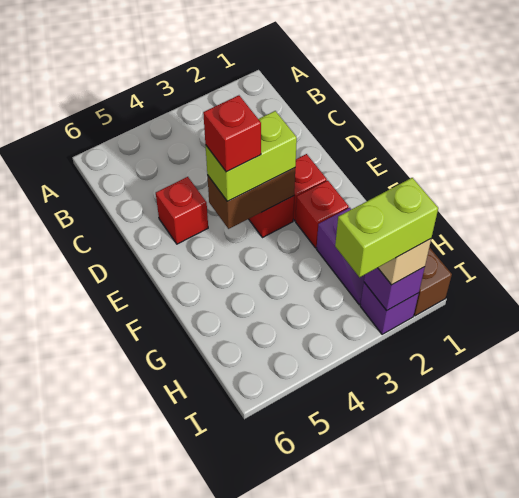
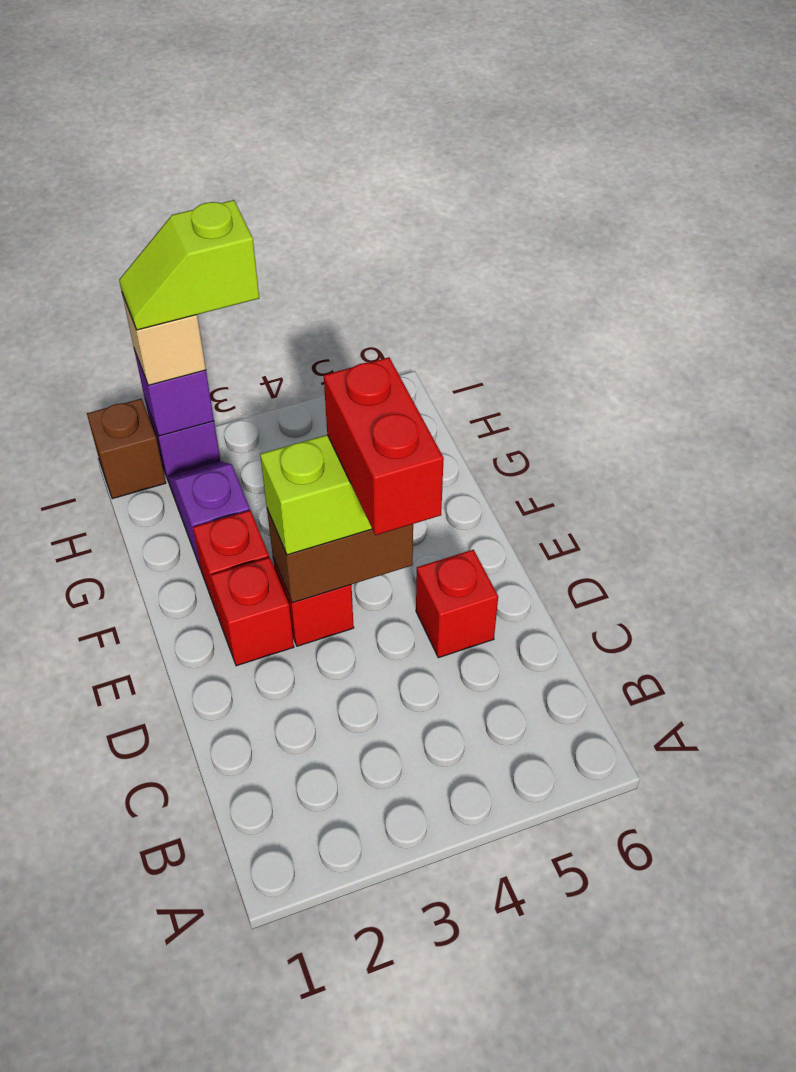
red 1x1 brick [203,95,261,172] -> red 1x2 brick [324,357,444,535]
lime 1x2 brick [335,178,438,277] -> lime 1x2 slope [119,200,259,330]

